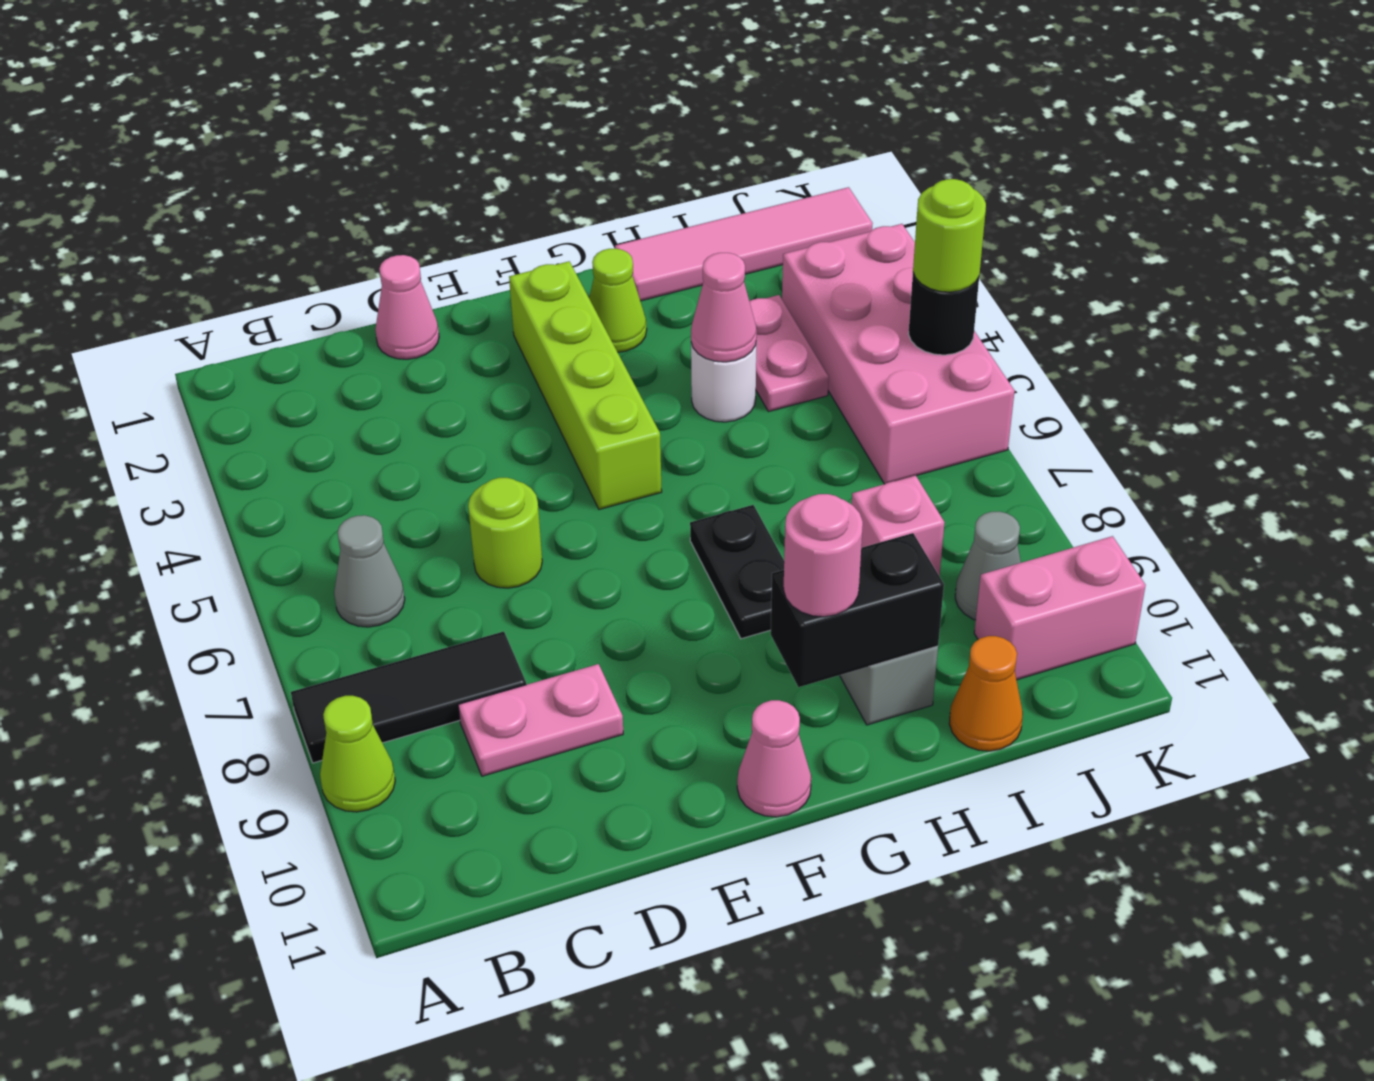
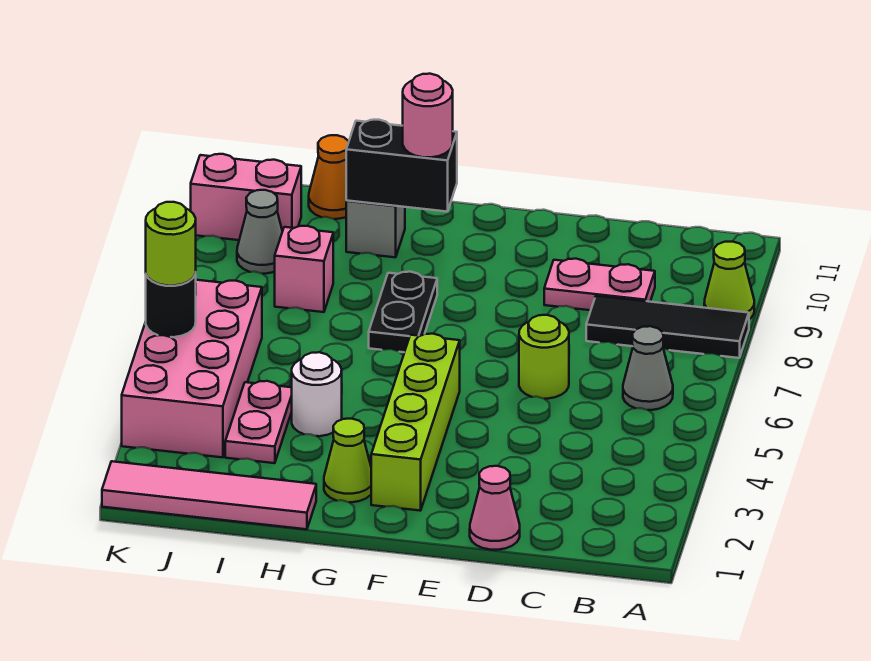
pink 1x1 cone [737,700,811,817] -> none
pink 1x1 cone [691,253,757,362] -> none

